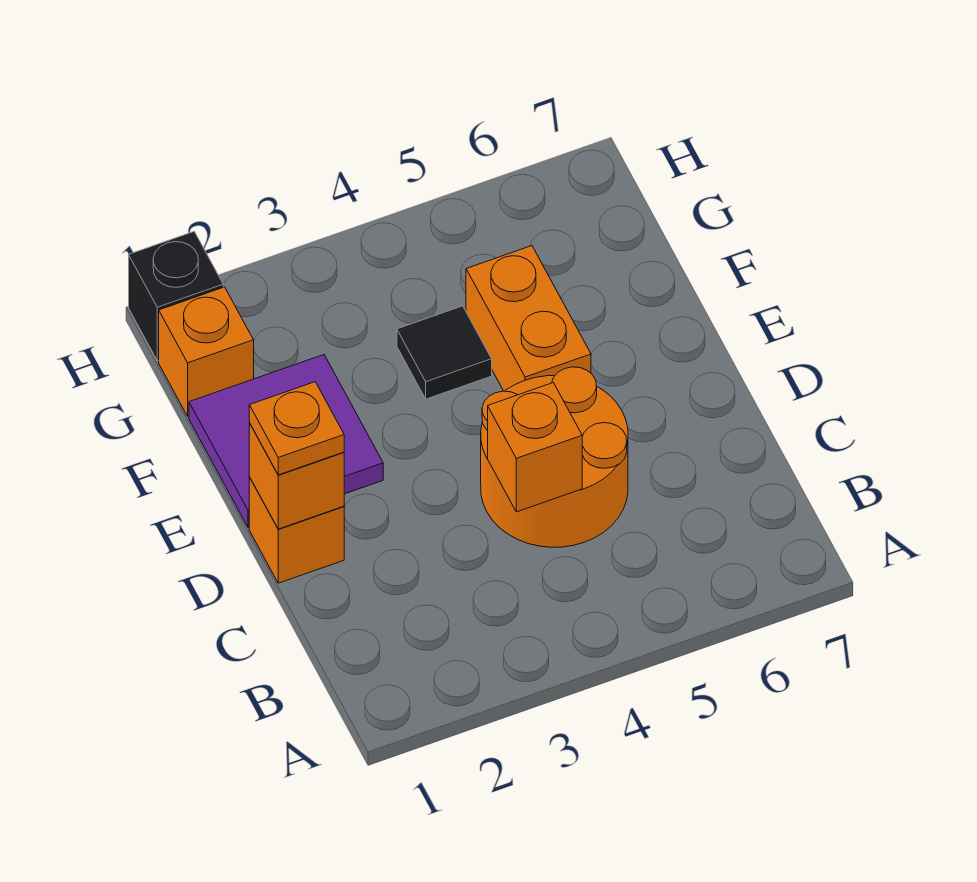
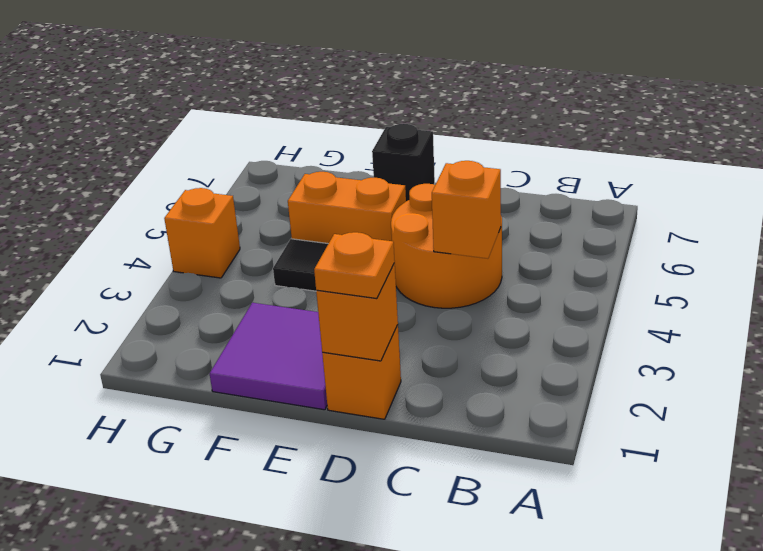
orange 1x1 brick [159,287,254,416] -> orange 1x1 brick moved to [164,188,240,278]
black 1x1 brick [129,232,223,361] -> black 1x1 brick moved to [372,124,435,201]

